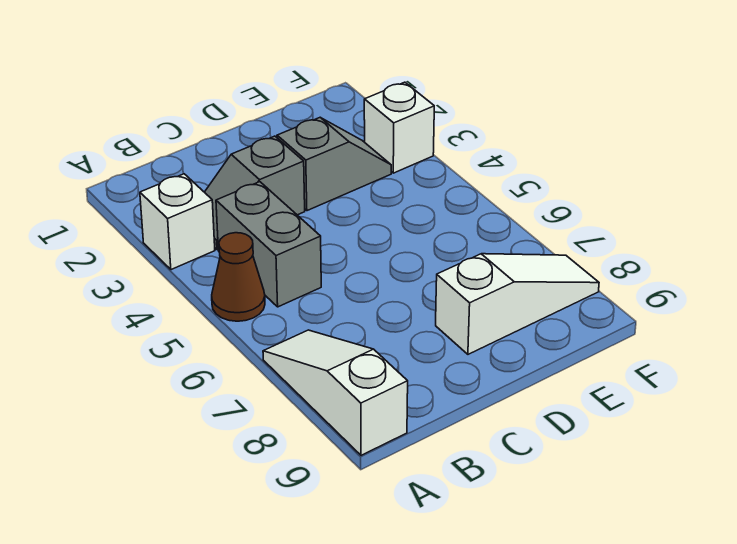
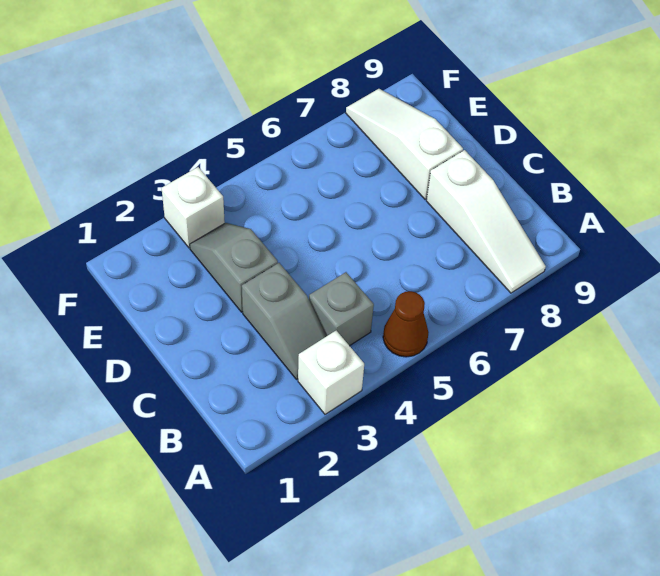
white 1x3 slope [263,330,408,455] -> white 1x3 slope turned to [426,150,546,293]
grey 1x2 brick [216,182,321,307] -> grey 1x1 brick [309,272,374,346]

